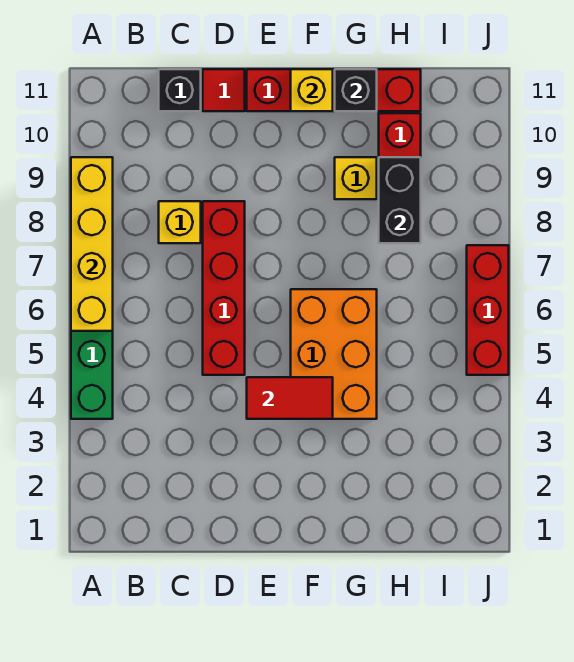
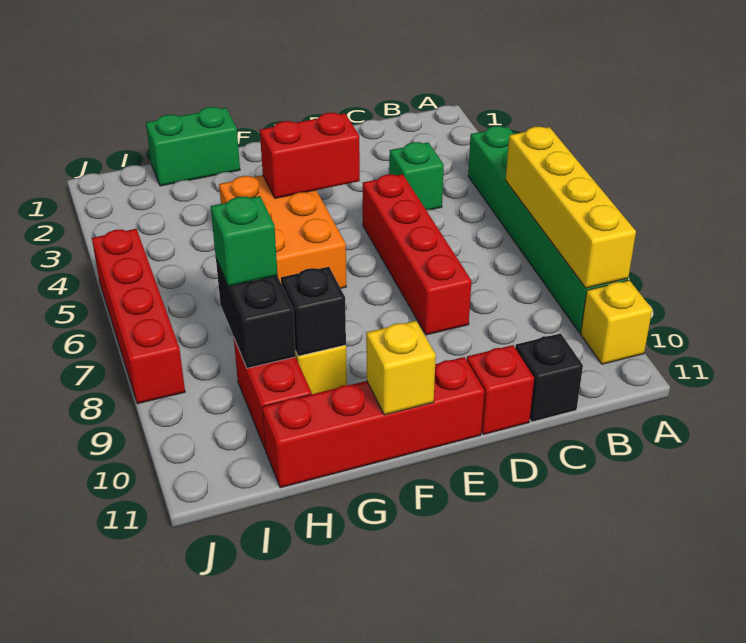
none -> green 1x1 brick [389,142,444,210]
yellow 1x1 brick [159,201,201,243] -> yellow 1x1 brick moved to [581,280,652,364]
red 1x1 tile [203,69,245,111] -> red 1x1 brick [467,345,534,435]
red 1x2 tile [247,377,333,419] -> red 1x2 brick [260,113,360,198]
none -> green 1x2 brick [146,107,240,186]
black 1x1 brick [335,69,377,111] -> black 1x1 brick moved to [281,267,346,356]
none -> green 1x1 brick [211,196,278,286]
red 1x3 brick [467,245,509,375] -> red 1x4 brick [92,229,185,404]

